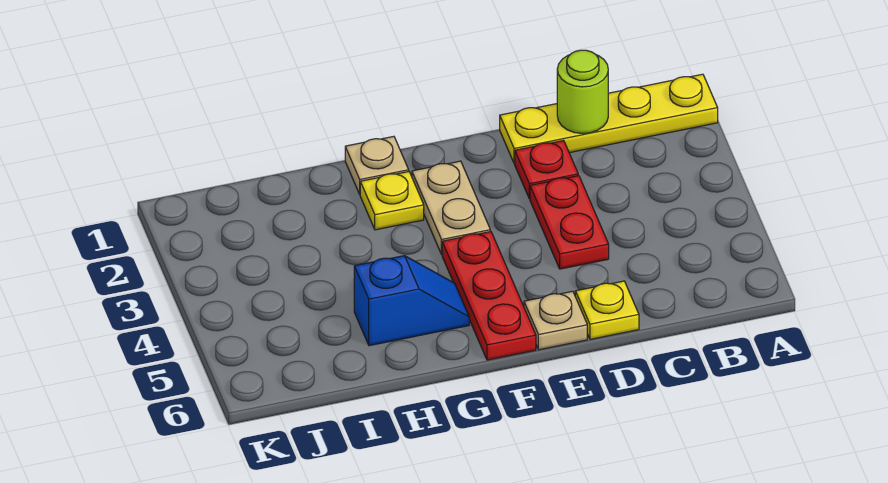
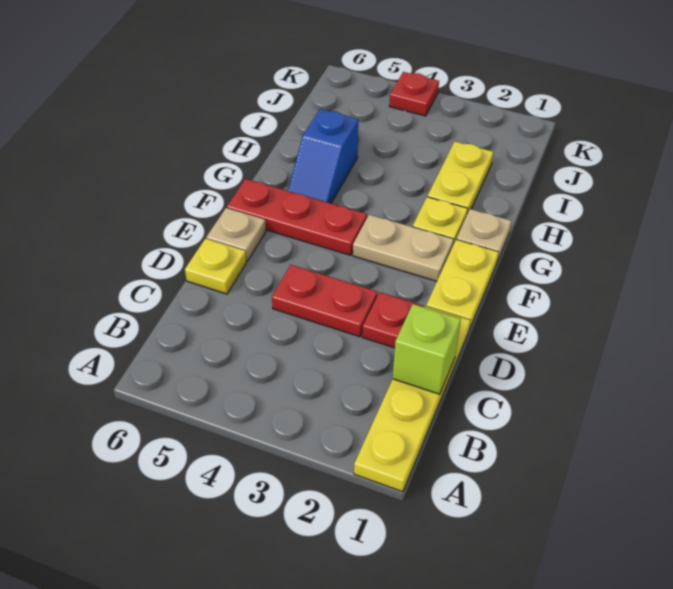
lime 1x1 round brick [557,50,608,133] -> lime 1x1 brick [393,304,461,394]
none -> yellow 1x2 plate [426,240,499,330]
none -> yellow 1x2 plate [428,141,493,214]
none -> red 1x1 plate [389,72,439,116]

